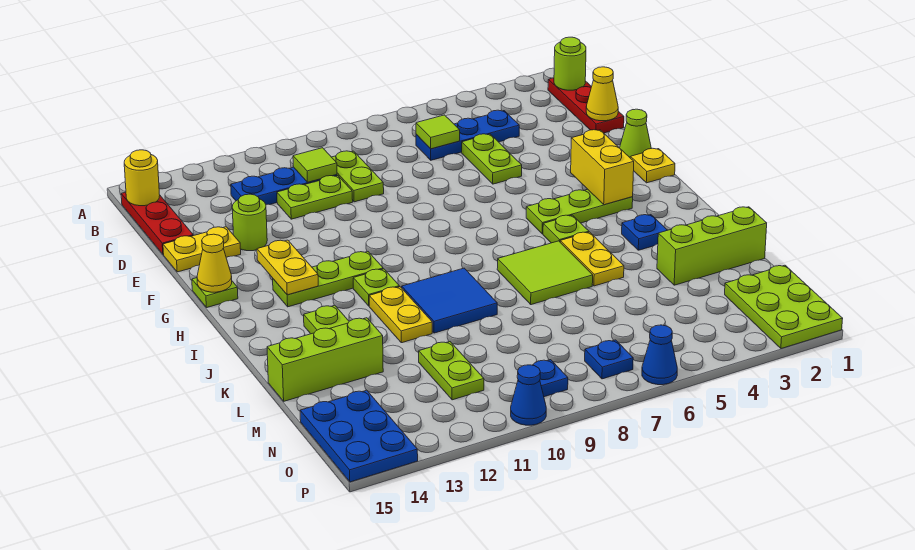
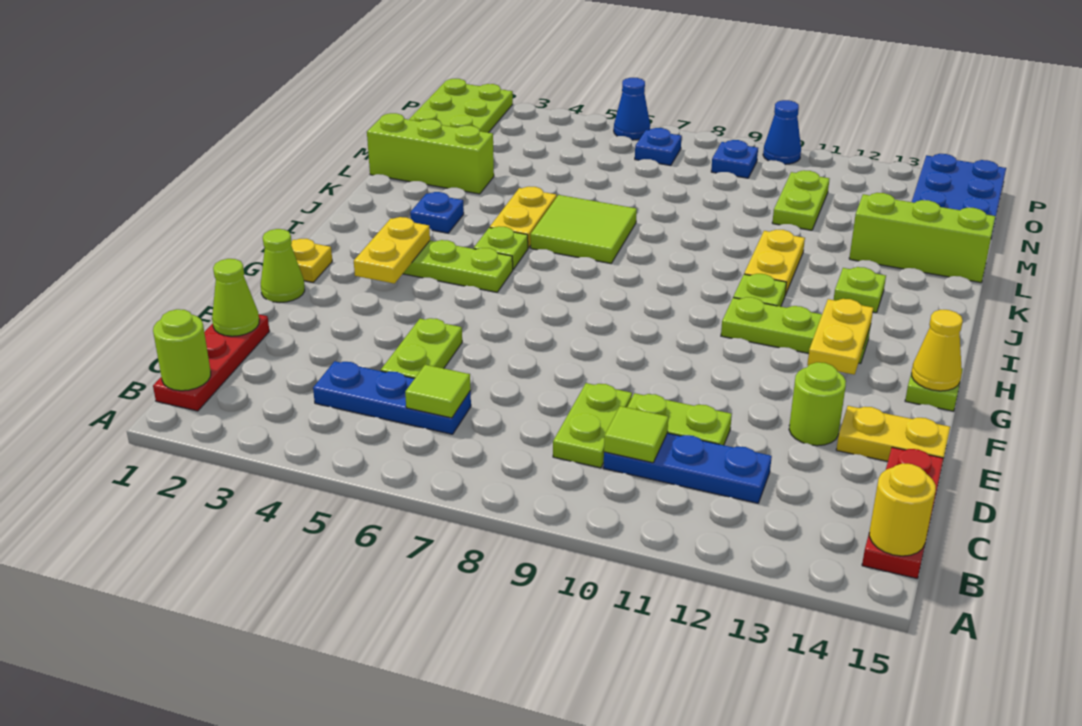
yellow 1x1 cone [586,67,618,121] -> lime 1x1 cone [212,259,259,336]
yellow 1x2 brick [571,130,634,205] -> yellow 1x2 plate [354,217,430,284]
blue 2x2 tile [402,268,497,333] -> none

